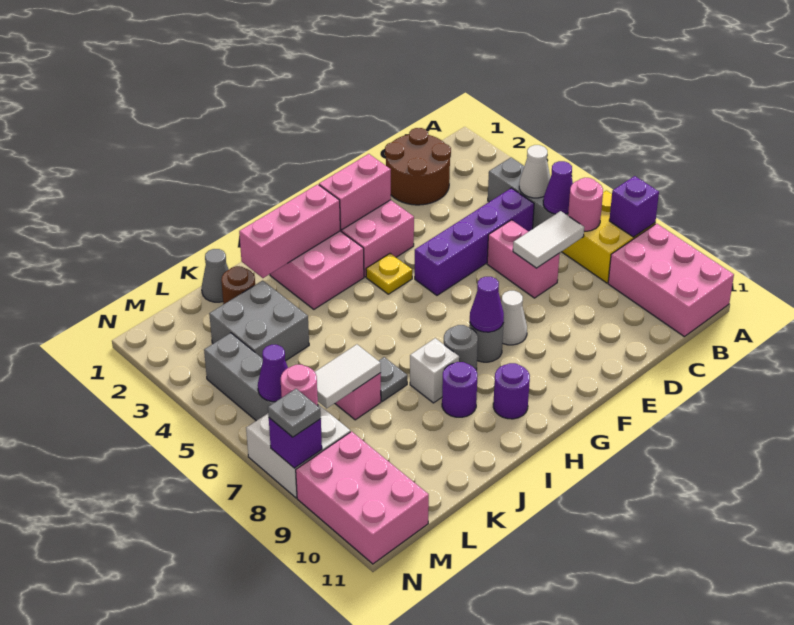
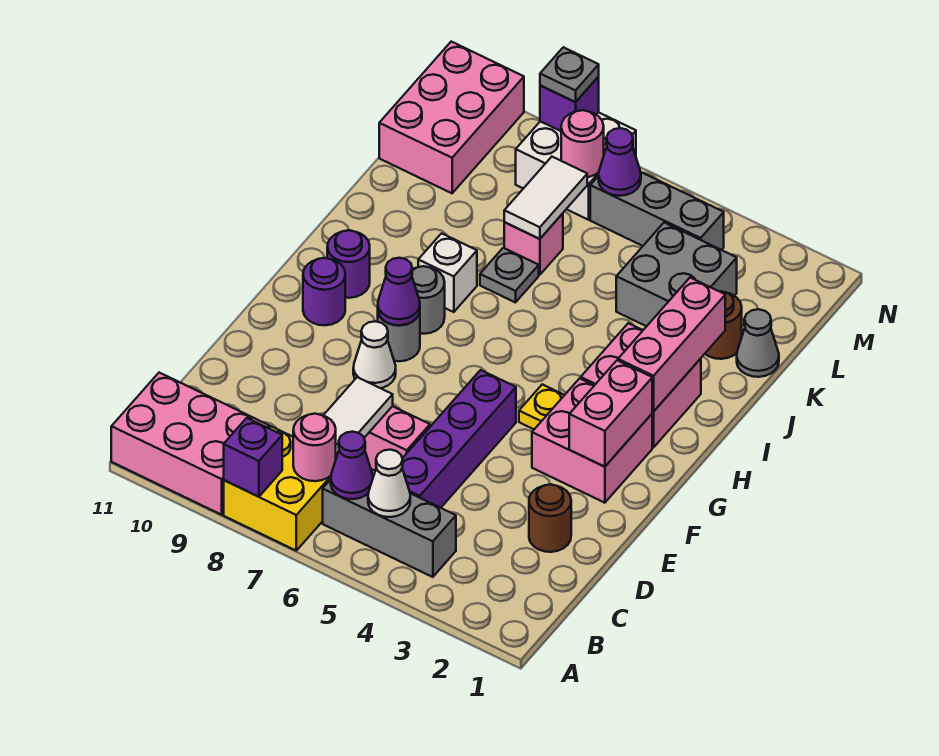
brown 2x2 round brick [385,128,451,205] -> brown 1x1 round brick [529,484,571,552]
purple 1x1 round brick [442,362,477,417] -> purple 1x1 round brick moved to [303,258,345,325]
pink 2x3 brick [296,432,429,564] -> pink 2x3 brick turned to [379,42,524,193]

